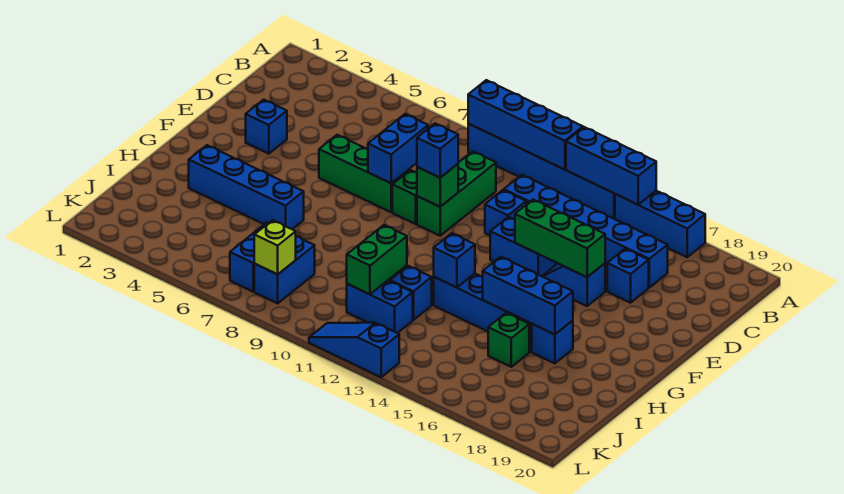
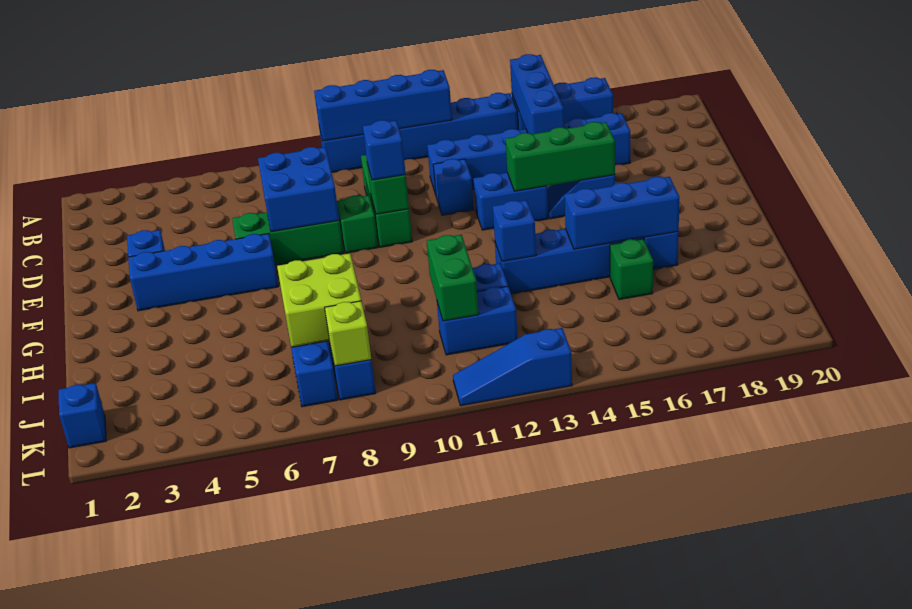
blue 1x3 brick [566,127,656,205] -> blue 1x3 brick turned to [510,54,564,134]
blue 1x2 brick [368,114,428,183] -> blue 2x2 brick [258,147,339,232]
blue 1x1 brick [607,249,649,303] -> blue 1x1 brick moved to [59,383,106,448]
blue 1x4 brick [189,145,304,229] -> blue 1x4 brick moved to [128,234,278,311]
none -> lime 2x2 brick [277,253,361,347]

